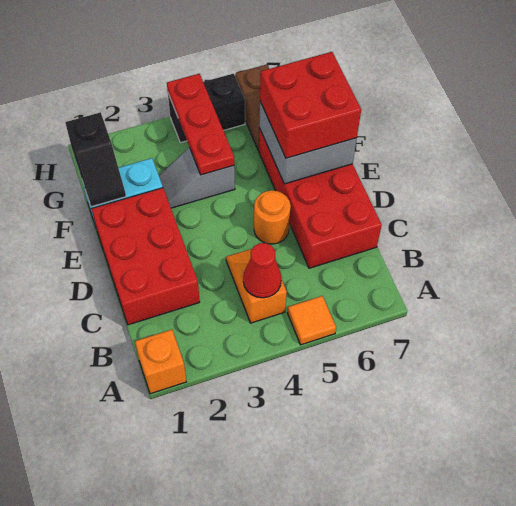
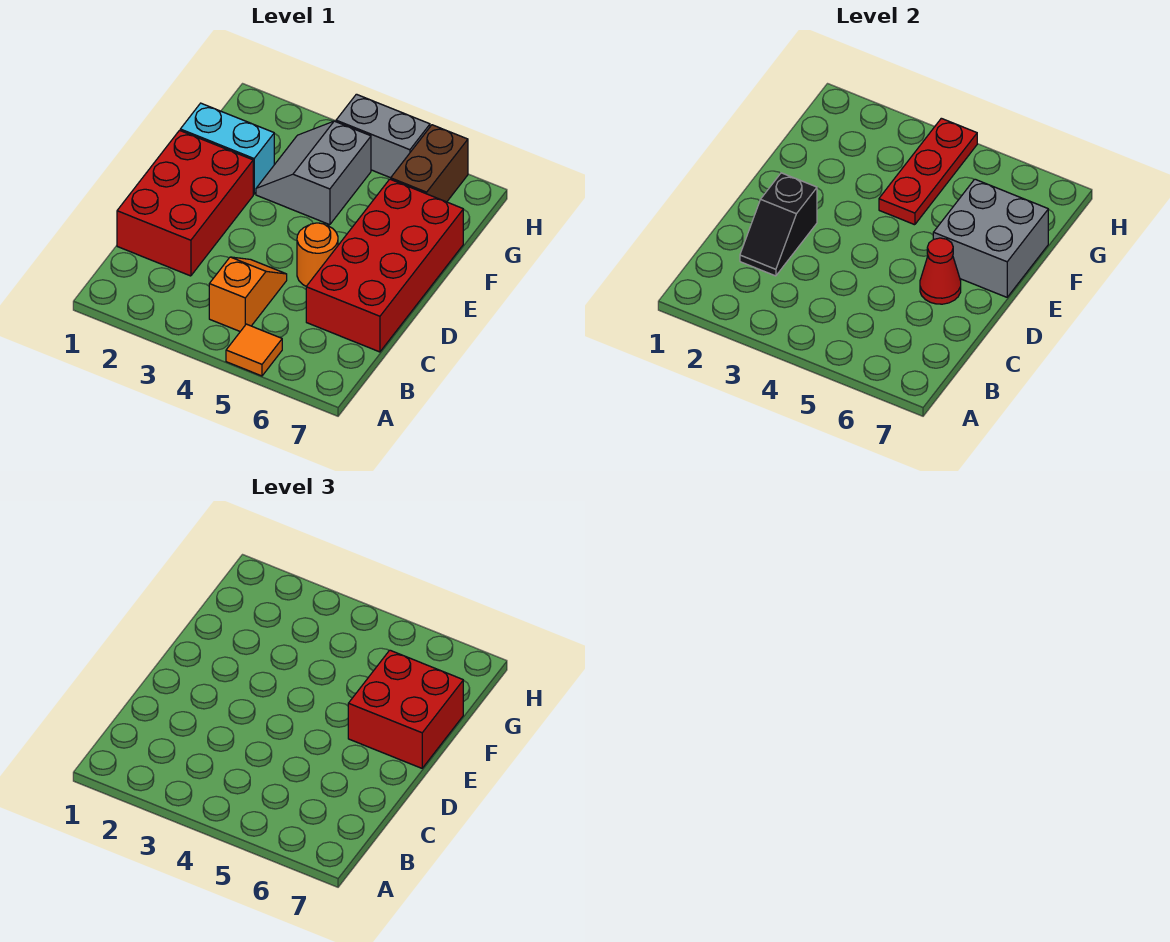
orange 1x1 brick [135,330,186,394] -> none
red 1x1 cone [243,243,281,298] -> red 1x1 cone moved to [920,238,961,304]
black 1x2 slope [65,112,126,207] -> black 1x2 slope moved to [740,173,817,276]
grey 1x2 slope [159,147,235,208] -> grey 2x2 slope [256,121,371,225]
black 1x2 brick [168,73,245,143] -> grey 1x2 brick [336,94,430,178]

